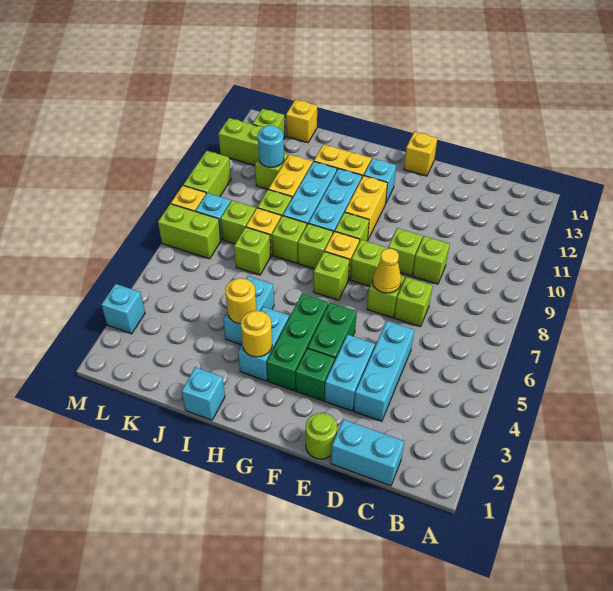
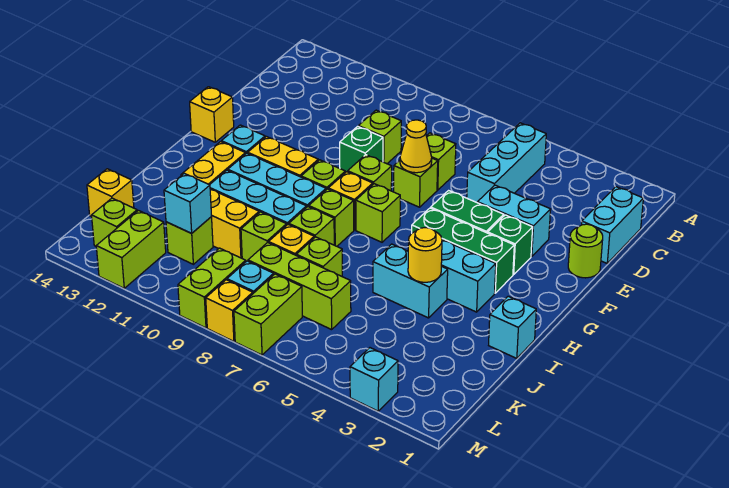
cyan 1x3 brick [354,321,414,421] -> cyan 1x3 brick turned to [467,123,546,202]
lime 1x1 brick [388,228,422,276] -> green 1x1 brick [340,126,383,173]
yellow 1x1 round brick [241,311,272,357] -> none
lime 1x1 brick [221,201,256,244] -> lime 1x3 brick [248,242,351,330]
cyan 1x1 round brick [258,125,284,167] -> cyan 1x1 brick [164,173,212,233]
lime 1x2 brick [183,151,231,197] -> lime 1x2 brick turned to [178,248,246,328]

